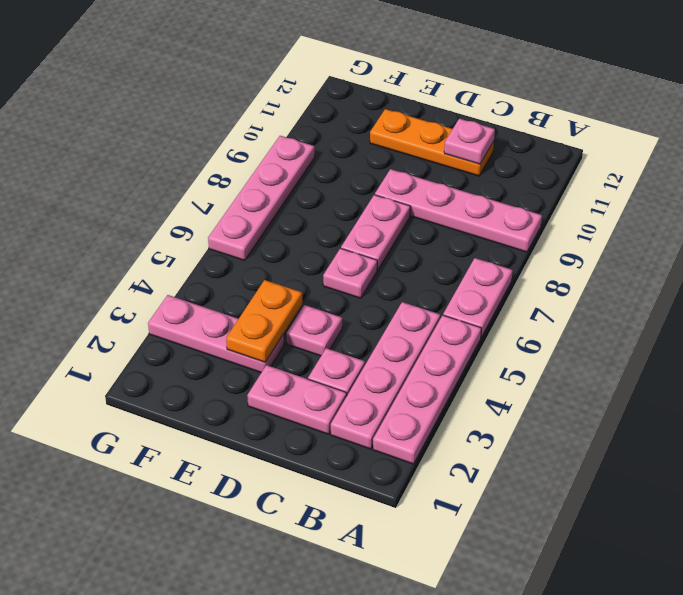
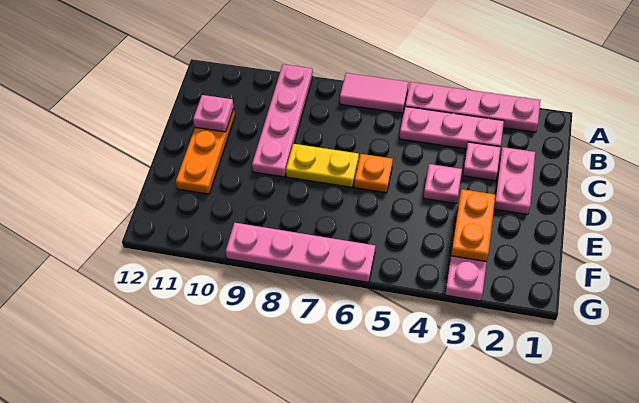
pink 1x2 plate [443,258,513,337] -> pink 1x2 tile [340,73,408,113]
pink 1x4 plate [331,302,440,449] -> pink 1x3 plate [400,107,504,149]
pink 1x1 plate [323,248,377,298] -> orange 1x1 plate [354,154,393,193]
pink 1x2 plate [341,195,410,270] -> yellow 1x2 plate [286,144,359,187]
orange 1x2 plate [226,280,302,362] -> orange 1x2 plate turned to [451,189,496,261]

